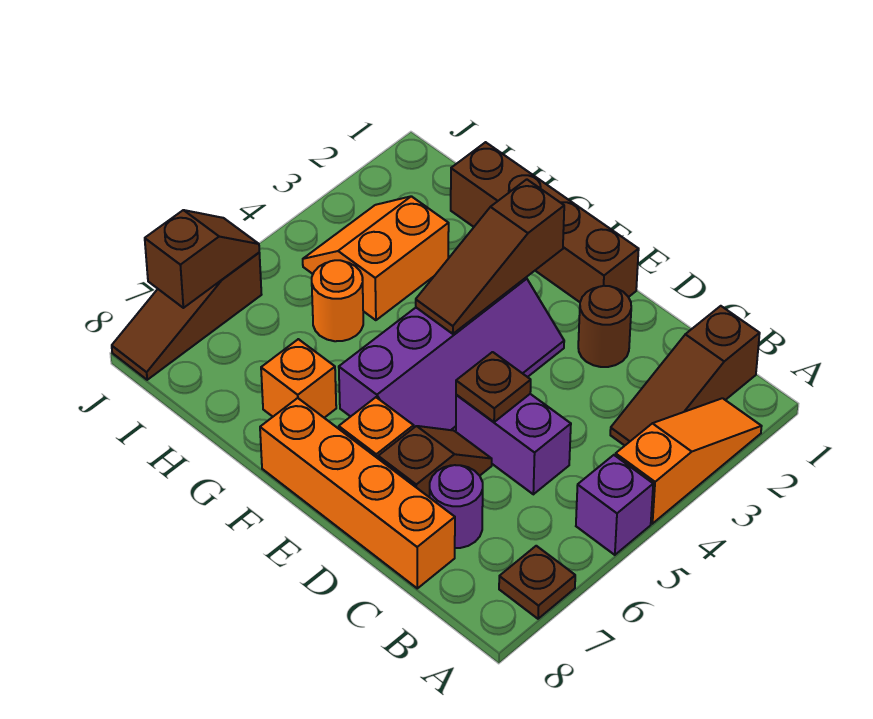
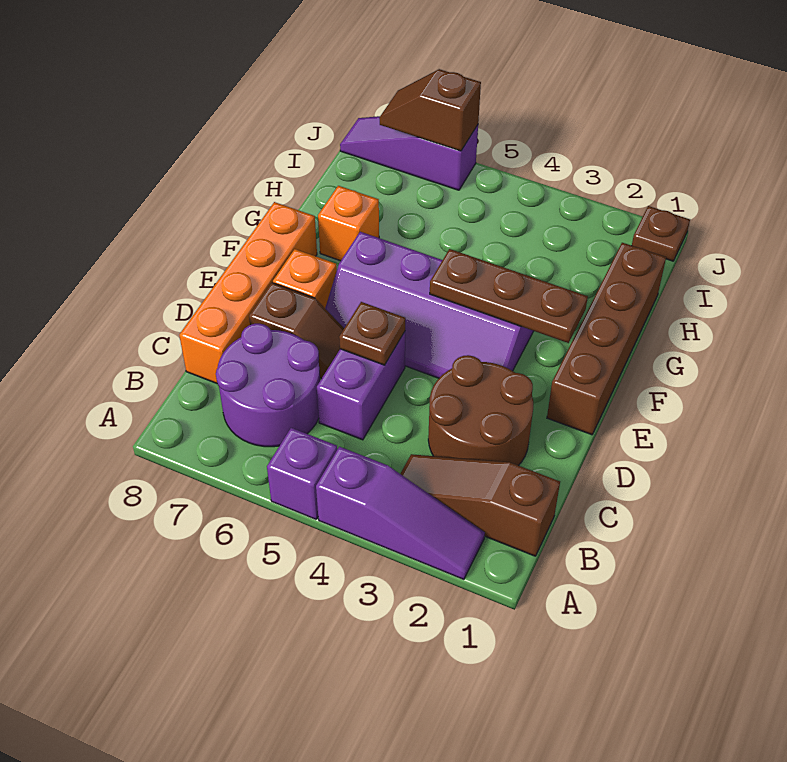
orange 1x3 slope [616,398,762,524] -> purple 1x3 slope [316,447,485,579]
brown 1x1 plate [499,546,575,619] -> brown 1x1 plate moved to [632,206,690,261]
purple 1x1 round brick [430,465,483,548] -> purple 2x2 round brick [216,324,320,447]
brown 1x1 round brick [578,286,631,367] -> brown 2x2 round brick [428,355,533,466]
brown 1x3 slope [416,179,564,334] -> brown 1x3 plate [430,249,588,343]
orange 2x2 slope [303,196,449,320] -> none
orange 1x1 round brick [312,260,363,341] -> none
brown 1x3 slope [112,253,262,380] -> purple 1x3 slope [340,116,478,190]
brown 1x2 slope [145,210,259,308] -> brown 1x2 slope turned to [379,69,481,151]

